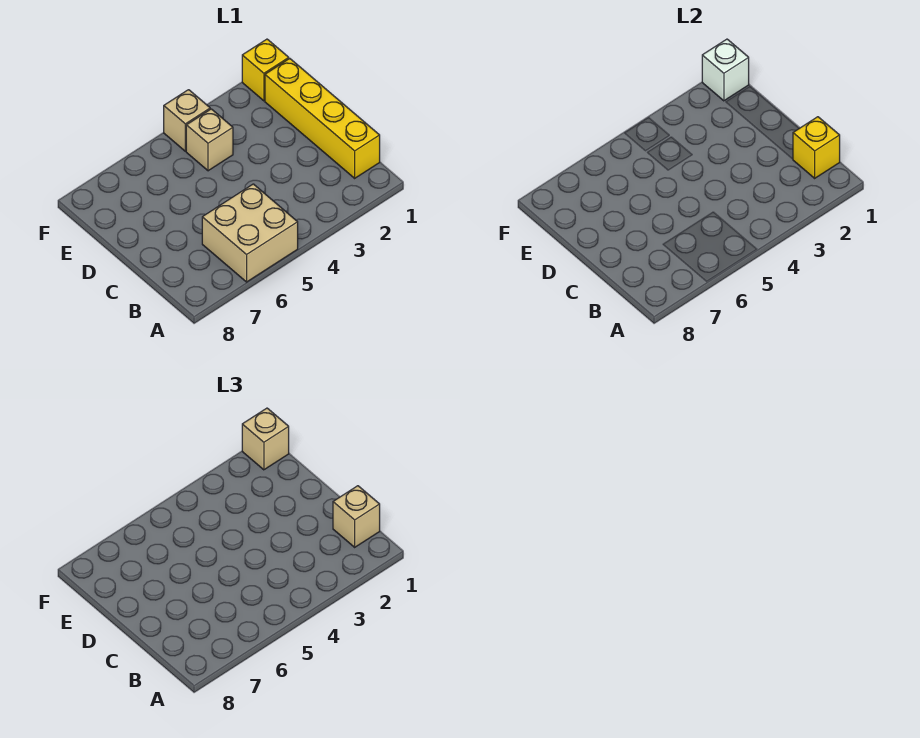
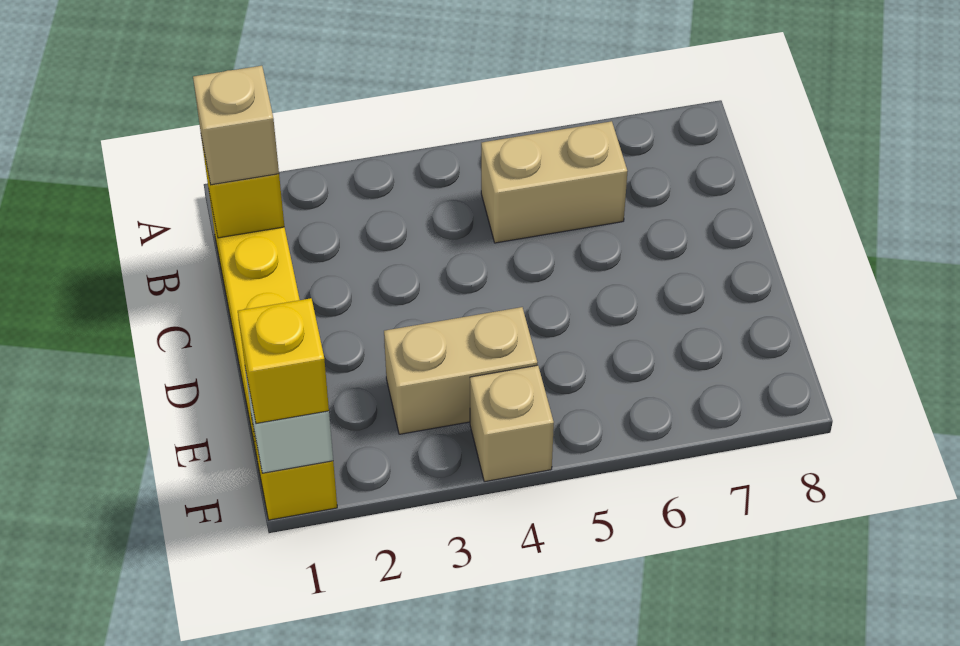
tan 2x2 brick [202,184,298,282] -> tan 1x2 brick [481,121,628,243]
tan 1x1 brick [186,109,233,171] -> tan 1x2 brick [384,307,537,434]
tan 1x1 brick [242,408,289,470] -> yellow 1x1 brick [238,298,329,424]

